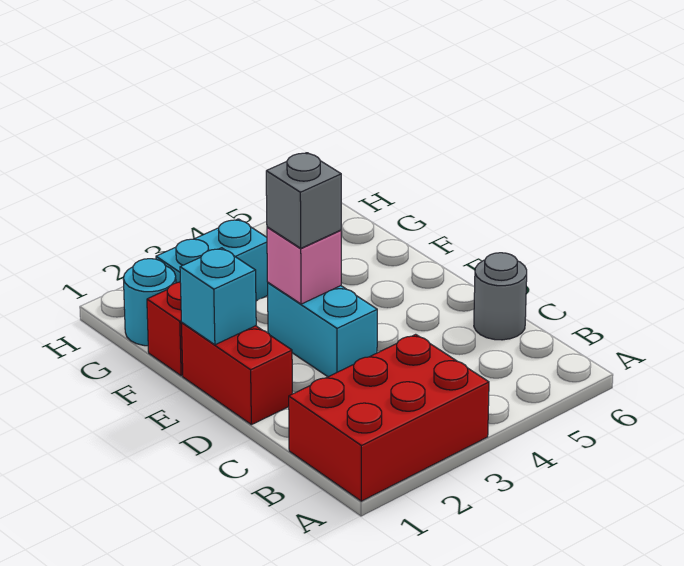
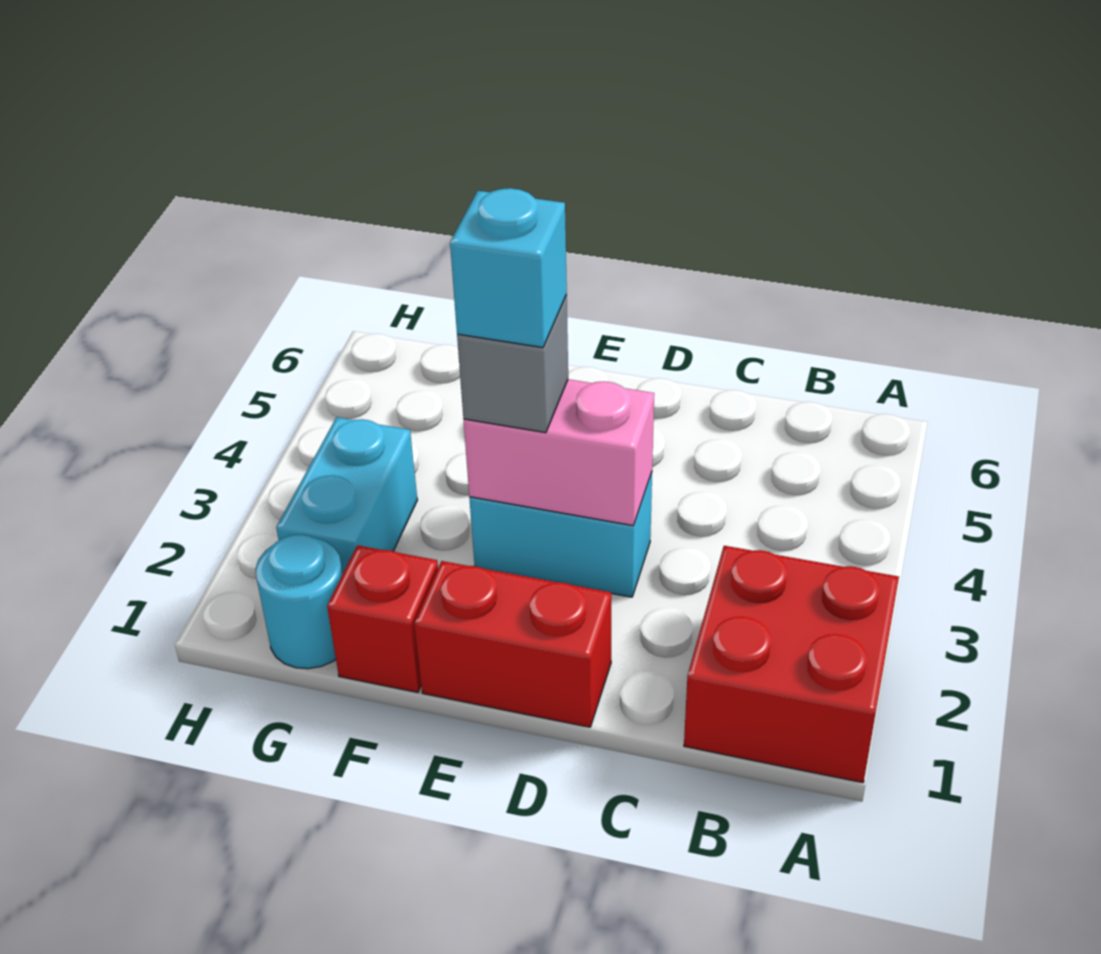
red 2x3 brick [289,334,489,501] -> red 2x2 brick [684,546,899,783]
grey 1x1 round brick [474,253,527,340] -> none
cyan 1x1 brick [180,248,256,345] -> cyan 1x1 brick moved to [450,188,567,348]
pink 1x1 brick [267,227,341,304] -> pink 1x2 brick [464,379,654,526]

